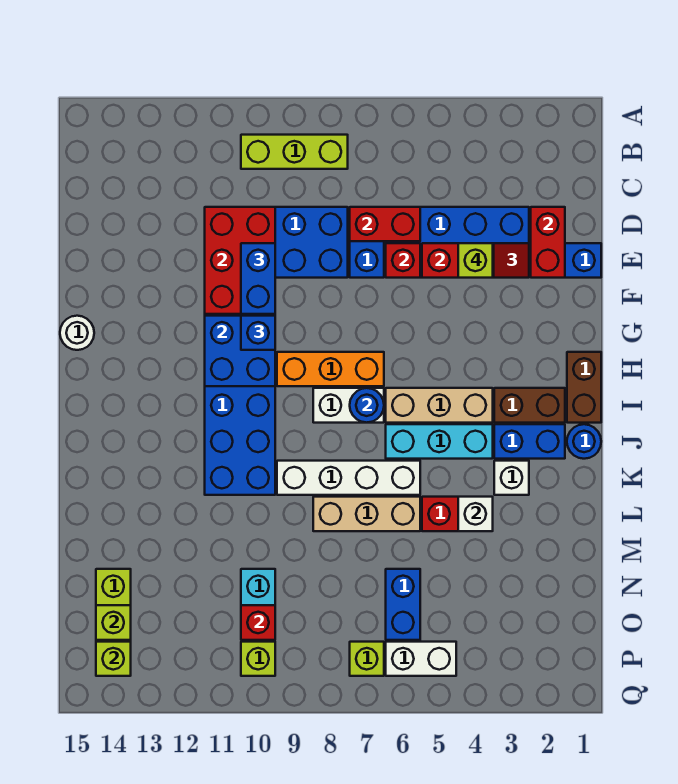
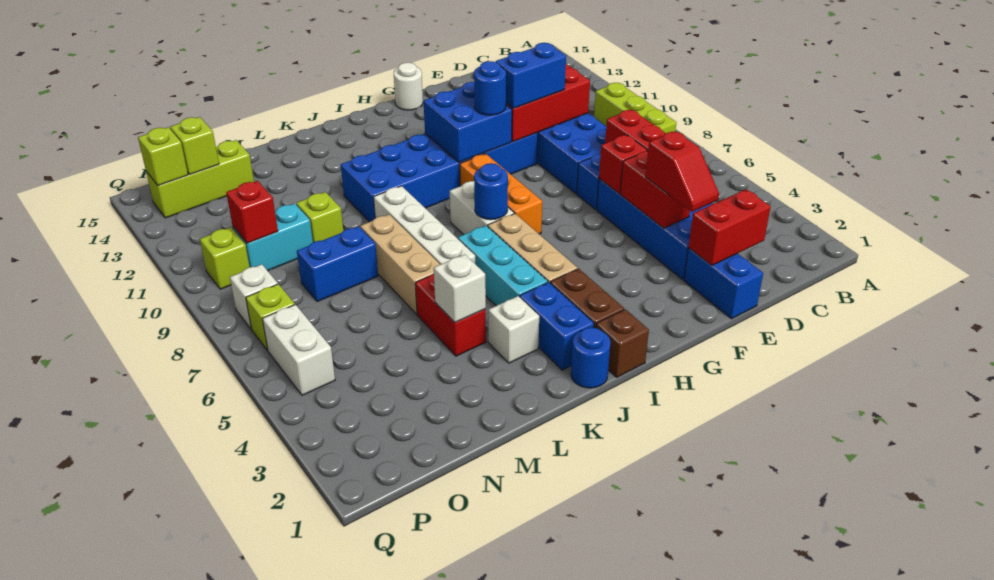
lime 1x1 brick [458,243,493,278] -> lime 1x1 brick moved to [296,192,343,242]
blue 1x1 brick [241,316,275,350] -> blue 1x1 round brick [474,61,506,115]
brown 1x2 brick [567,352,601,423] -> brown 1x1 brick [596,309,649,377]
blue 1x2 brick [386,569,420,640] -> blue 1x2 brick moved to [297,226,378,302]
none -> white 1x1 brick [230,264,278,329]

